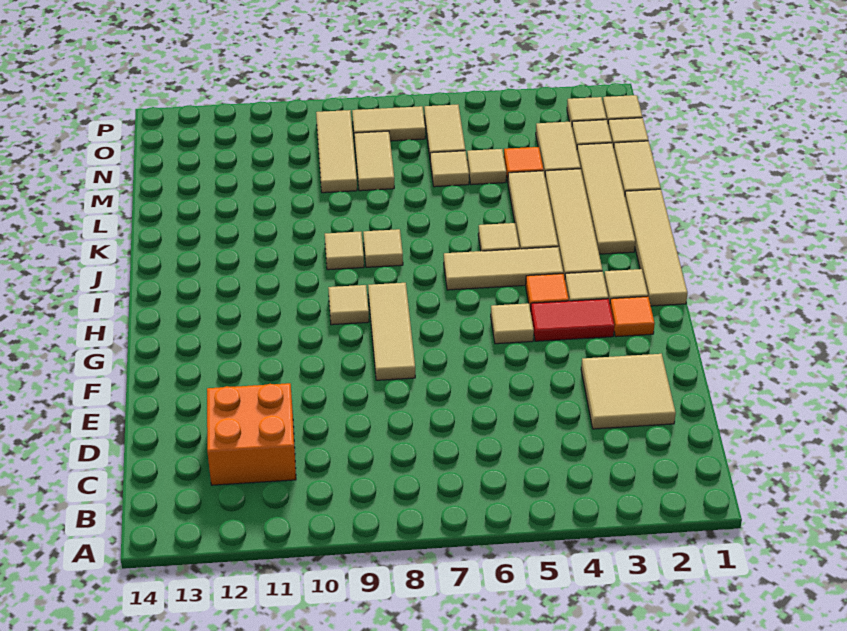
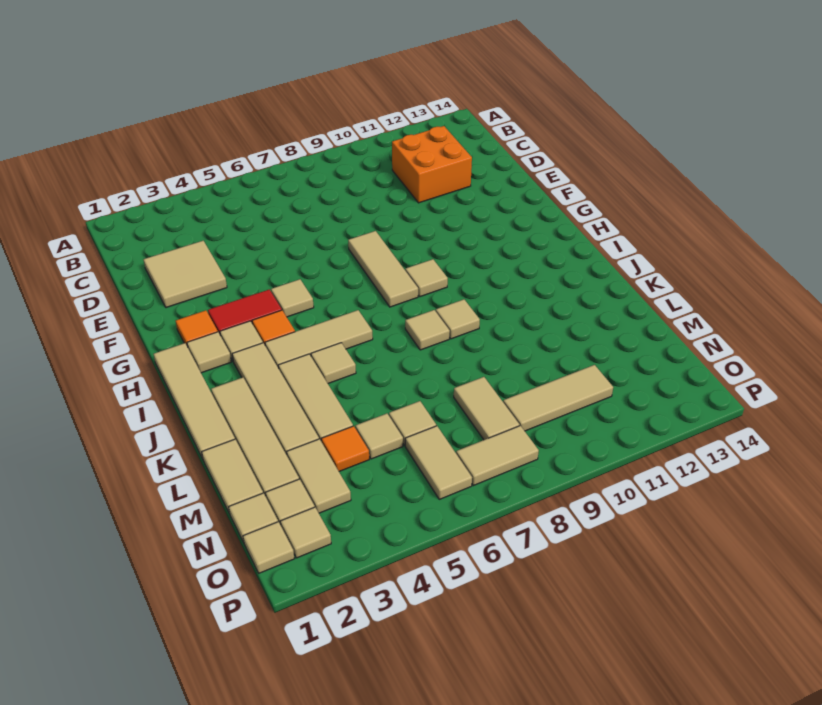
tan 1x3 tile [316,110,357,193] -> tan 1x3 tile turned to [503,365,613,431]

